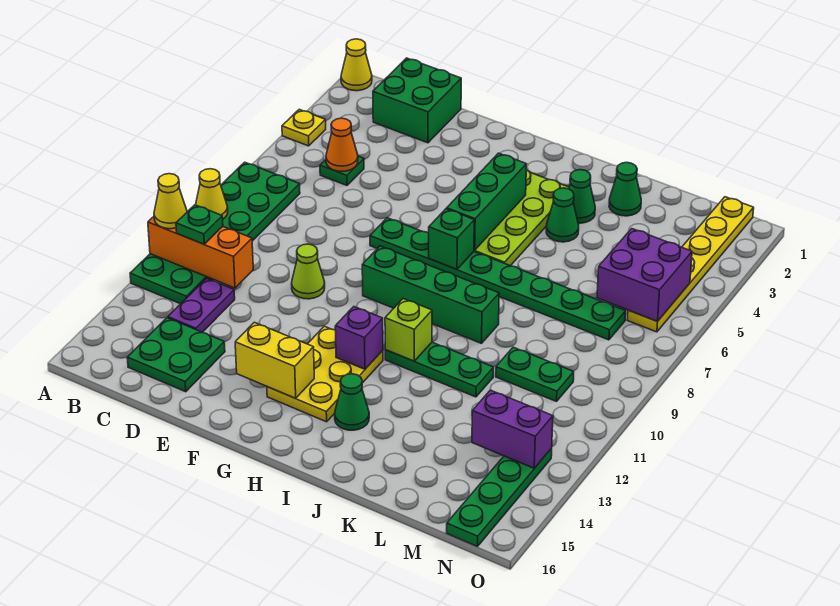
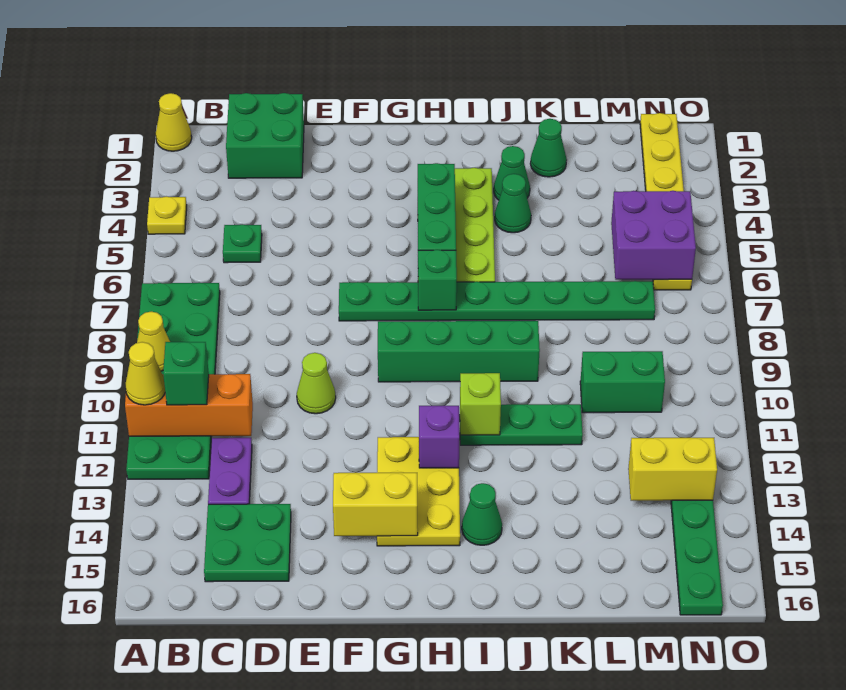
green 1x1 plate [176,205,223,244] -> green 1x1 brick [163,342,209,405]
orange 1x1 cone [326,118,358,171] -> none
green 1x2 plate [496,347,574,401] -> green 1x2 brick [580,351,665,413]
purple 1x2 brick [472,390,553,468] -> yellow 1x2 brick [628,438,717,501]

